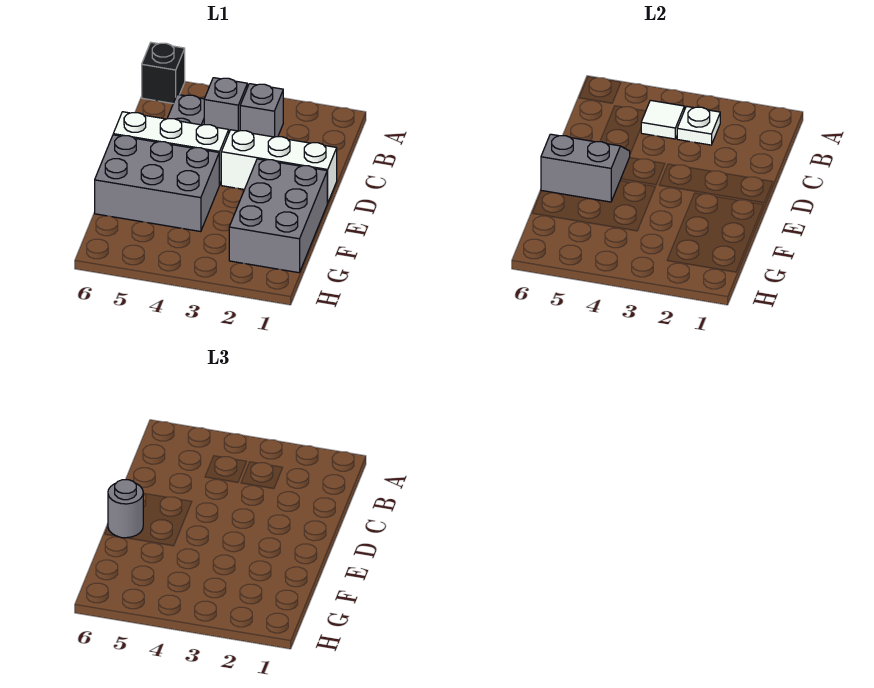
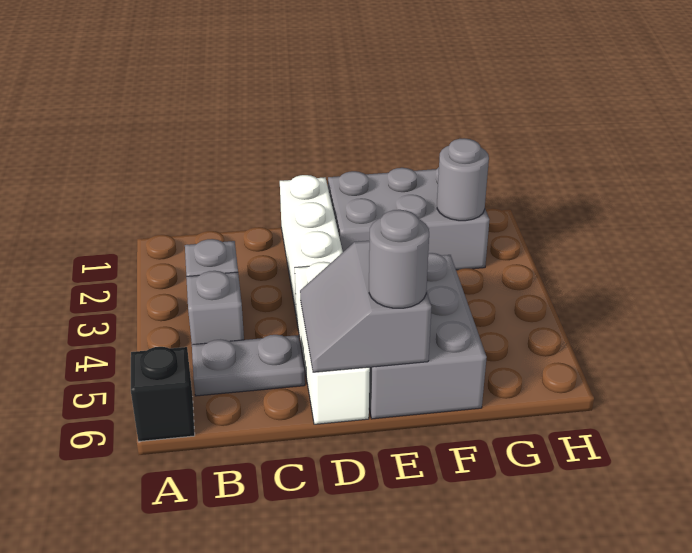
white 1x1 plate [677,106,720,145] -> none
white 1x1 tile [641,100,684,139] -> none
none -> grey 1x1 round brick [437,138,489,221]

